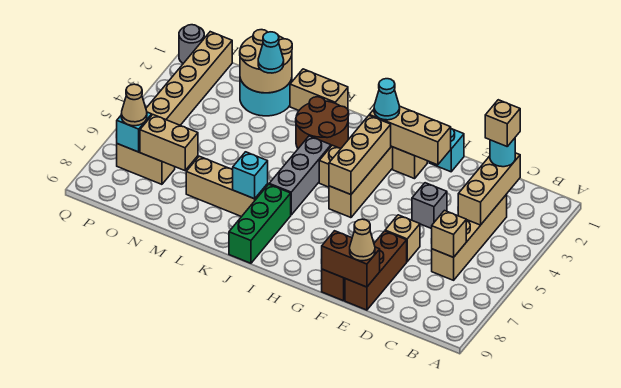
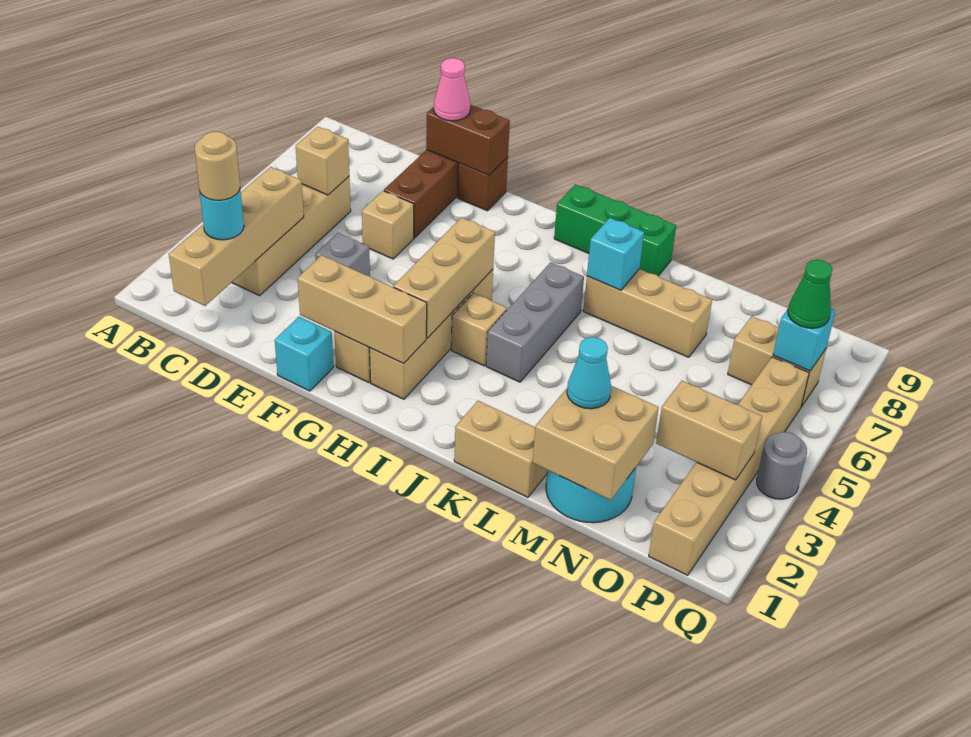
tan 1x3 brick [458,153,520,225] -> tan 1x4 brick [169,167,304,306]
tan 1x1 brick [485,100,520,146] -> tan 1x1 round brick [195,132,240,200]
tan 1x1 cone [350,219,375,261] -> pink 1x1 cone [434,58,470,121]
cyan 1x1 cone [374,79,400,120] -> none
brown 2x2 round brick [296,97,349,148] -> none
green 1x3 brick [229,184,291,263] -> green 1x3 brick turned to [554,184,676,276]
tan 2x2 round brick [240,30,292,93] -> tan 2x2 brick [533,386,659,500]
tan 1x2 brick [140,115,198,171] -> tan 1x2 brick moved to [656,381,762,480]
tan 1x1 cone [121,84,147,126] -> green 1x1 cone [788,260,832,328]
grey 1x1 round brick [179,25,204,63] -> grey 1x1 round brick moved to [757,432,807,499]

